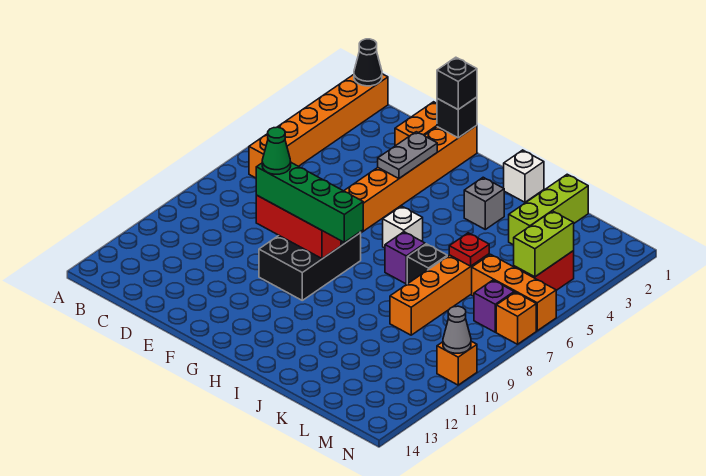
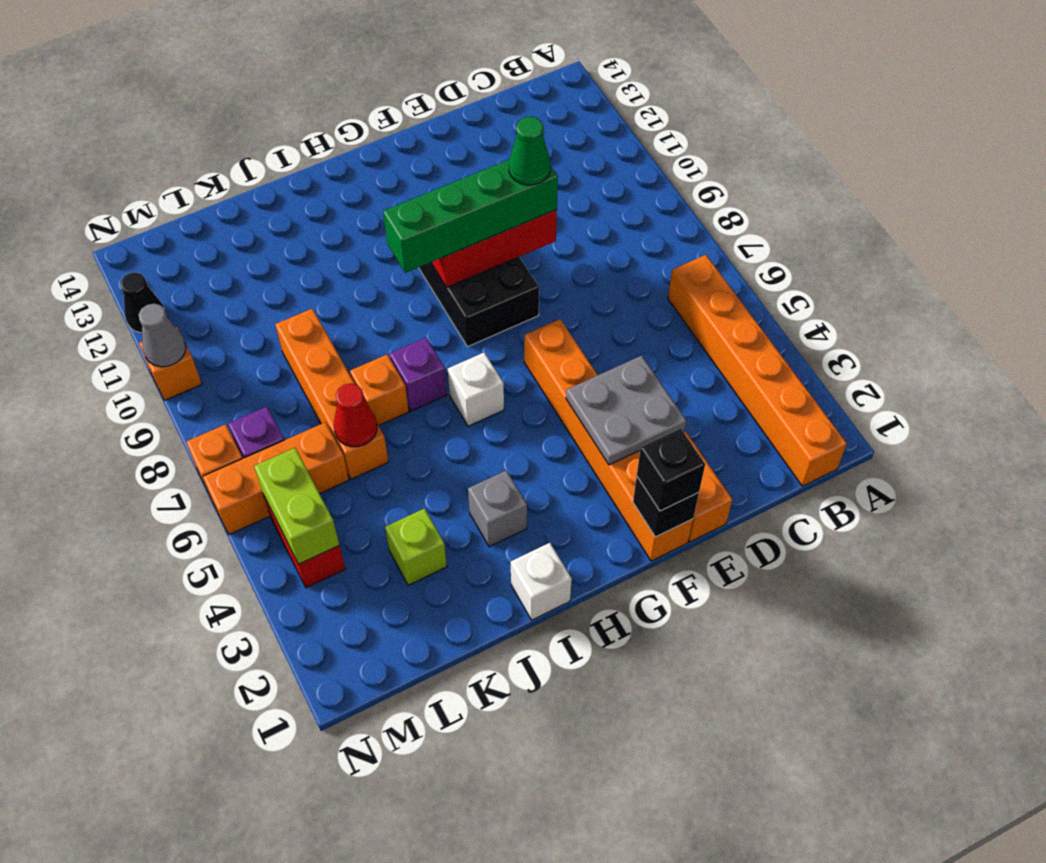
black 1x1 cone [354,39,382,86] -> black 1x1 cone moved to [120,272,164,333]
grey 1x2 plate [378,132,437,179] -> grey 2x2 plate [566,356,686,465]
black 1x1 brick [407,244,447,284] -> orange 1x1 brick [350,355,409,426]
lime 1x3 brick [509,174,588,245] -> lime 1x1 brick [385,508,447,585]
red 1x1 plate [449,233,489,266] -> red 1x1 cone [334,383,377,447]

